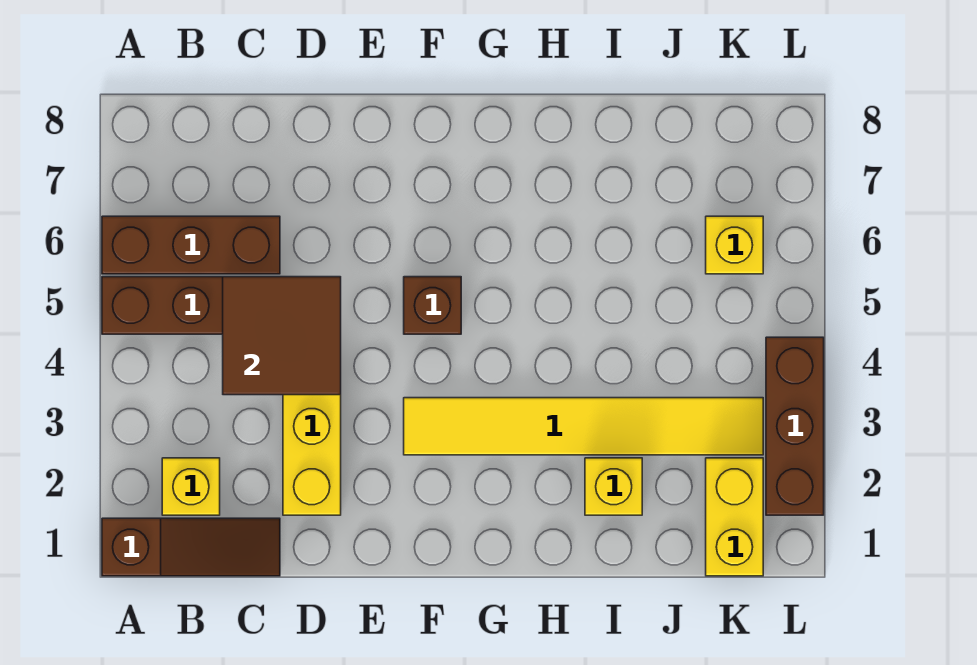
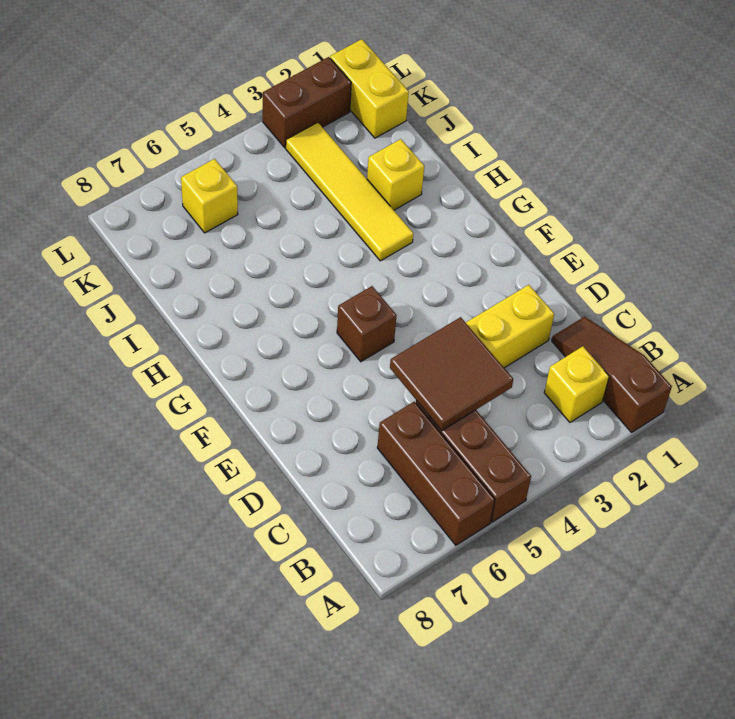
yellow 1x6 tile [404,398,763,455] -> yellow 1x4 tile [286,122,413,261]
yellow 1x2 brick [706,458,763,576] -> yellow 1x2 brick turned to [330,39,409,138]
brown 1x3 brick [766,337,824,515] -> brown 1x2 brick [263,57,351,148]

